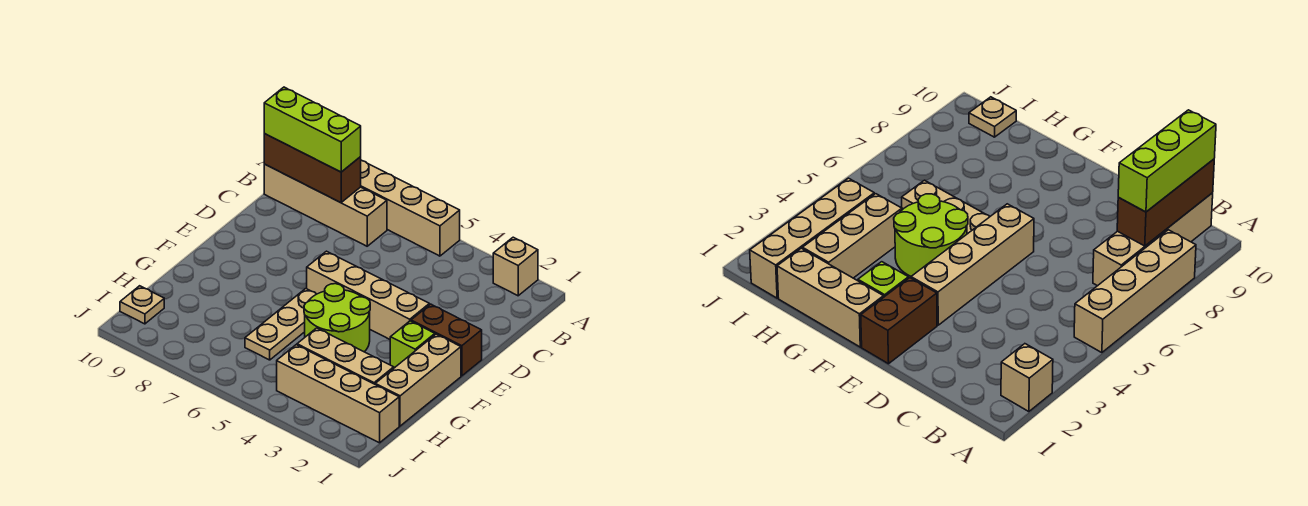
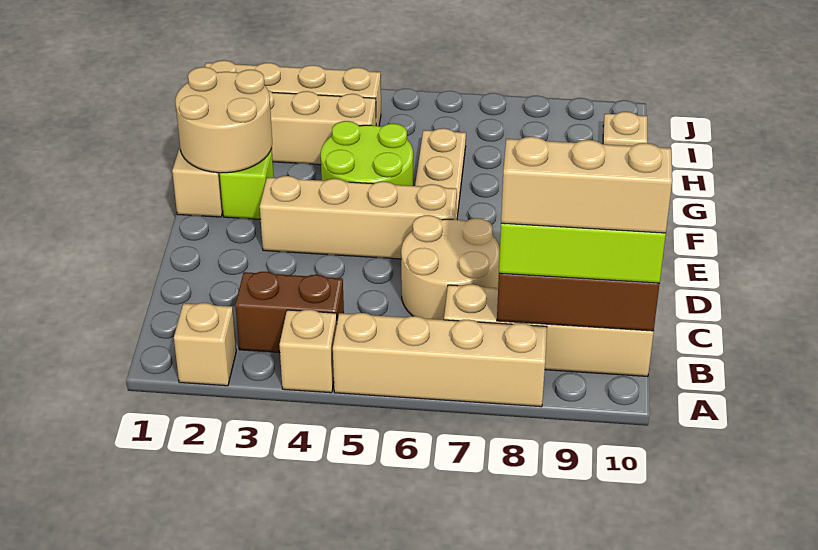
none -> tan 1x1 brick [280,310,337,393]
none -> tan 1x3 brick [501,137,672,233]
none -> tan 2x2 round brick [401,215,500,320]
brown 1x2 brick [411,304,482,376] -> brown 1x2 brick moved to [235,272,344,353]
none -> tan 2x2 round brick [175,67,272,173]

